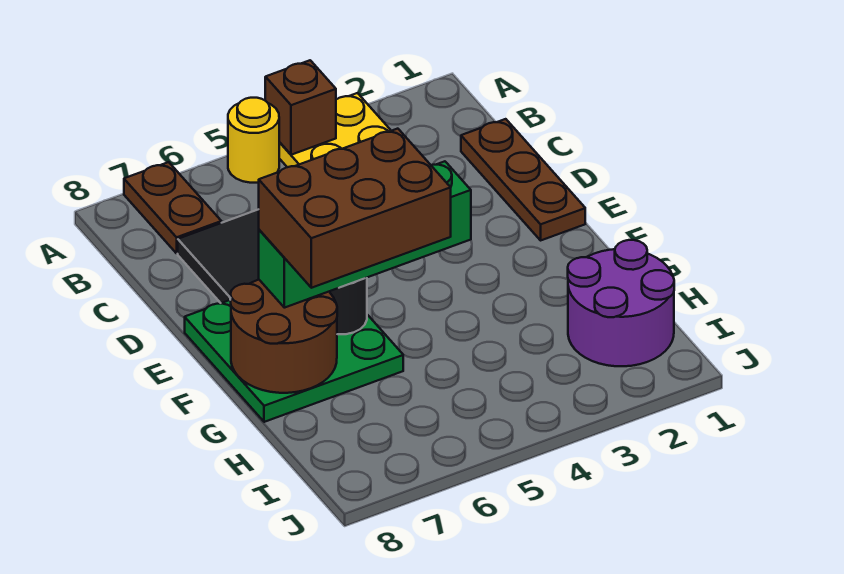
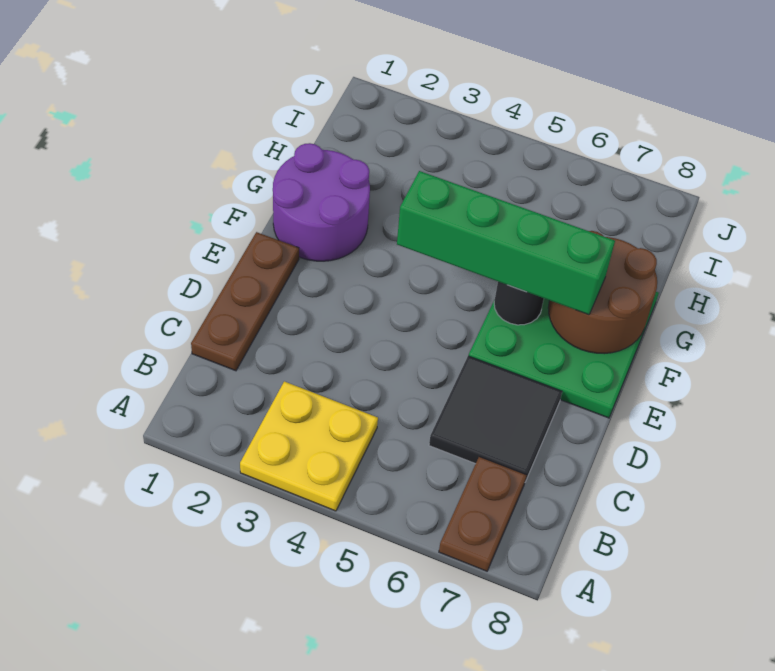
brown 1x1 brick [265,60,336,155] -> none
yellow 1x1 round brick [228,98,279,183] -> none
brown 2x3 brick [259,129,451,288] -> none
purple 2x2 round brick [568,240,674,366] -> purple 2x2 round brick moved to [273,143,370,261]

